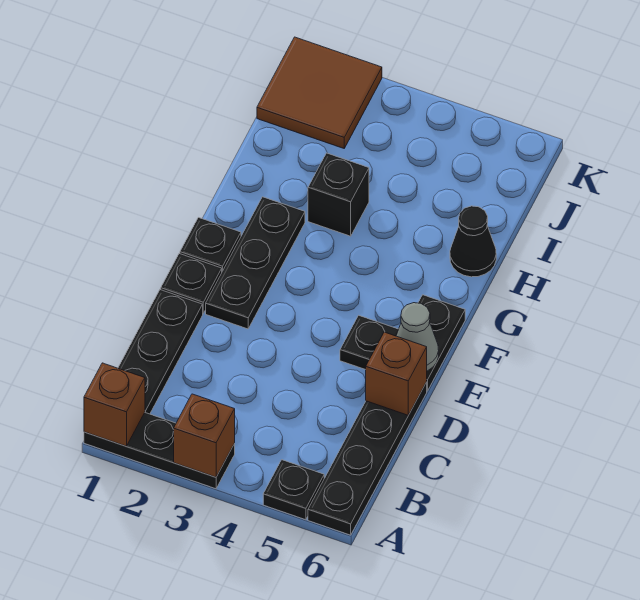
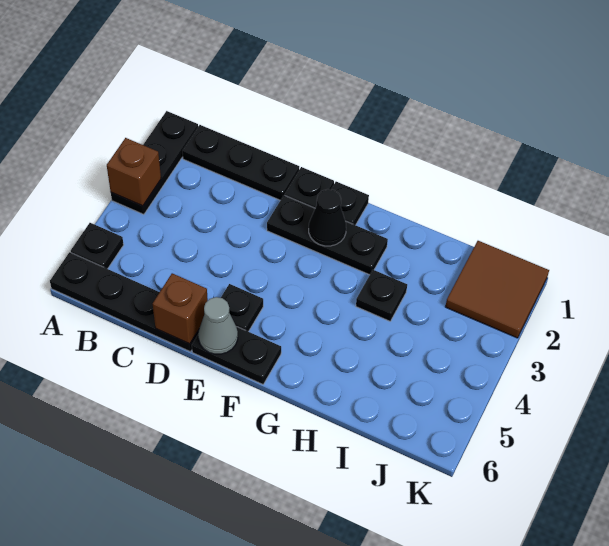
brown 1x1 brick [84,363,145,446] -> none
black 1x1 brick [308,153,369,236] -> black 1x1 plate [356,270,407,321]
black 1x1 cone [450,206,496,277] -> black 1x1 cone moved to [309,189,346,246]

